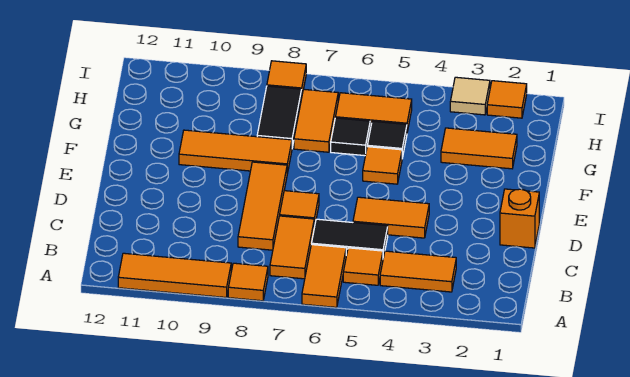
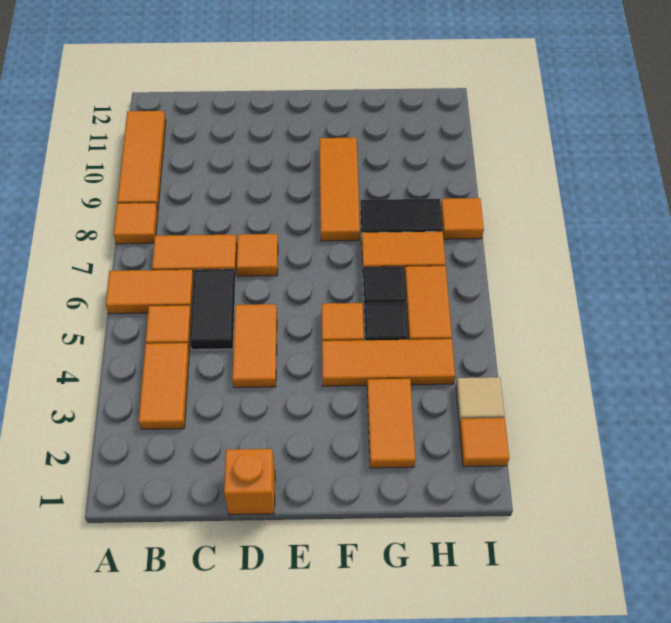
orange 1x3 tile [238,162,287,250] -> orange 1x3 tile moved to [322,339,455,386]

